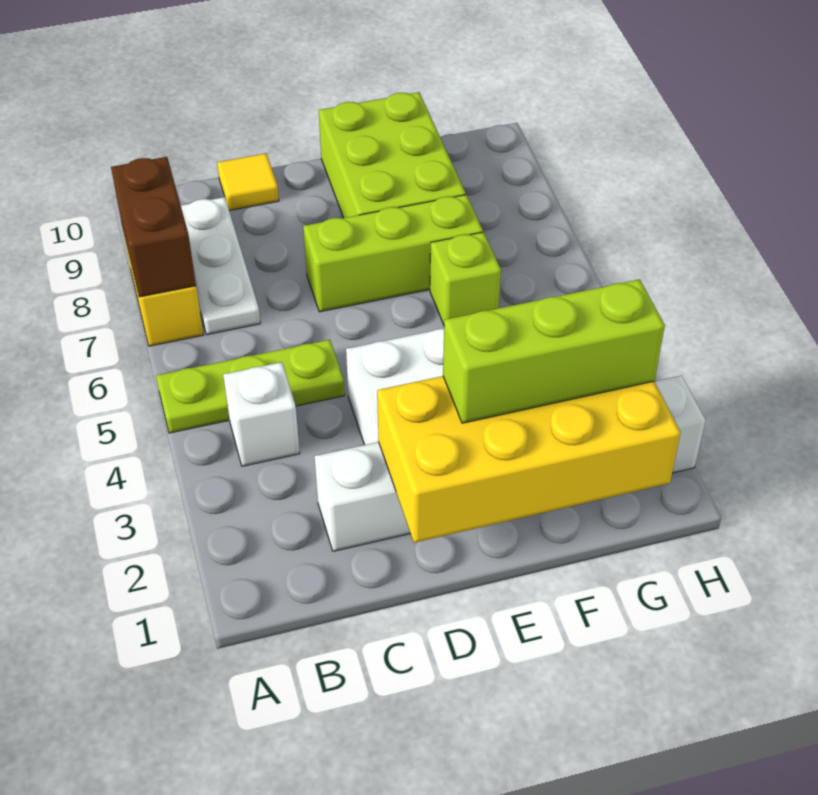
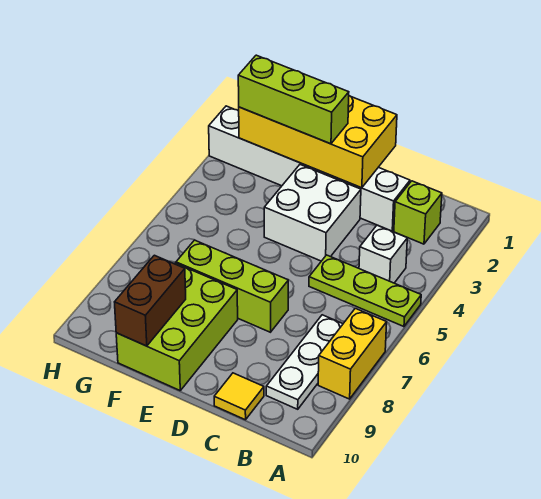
brown 1x2 brick [111,157,196,297] -> brown 1x2 brick moved to [115,255,186,346]
lime 1x1 brick [430,232,501,325] -> lime 1x1 brick moved to [394,181,442,244]

